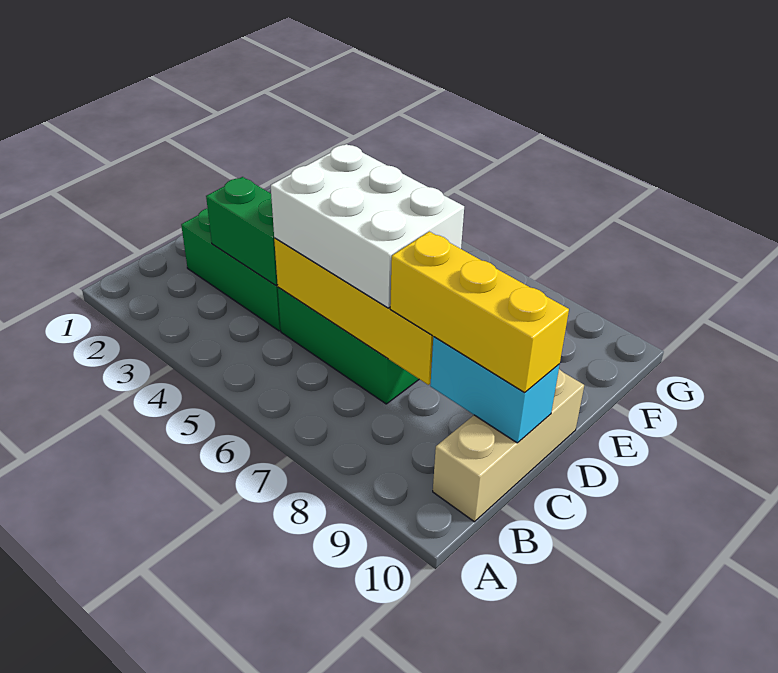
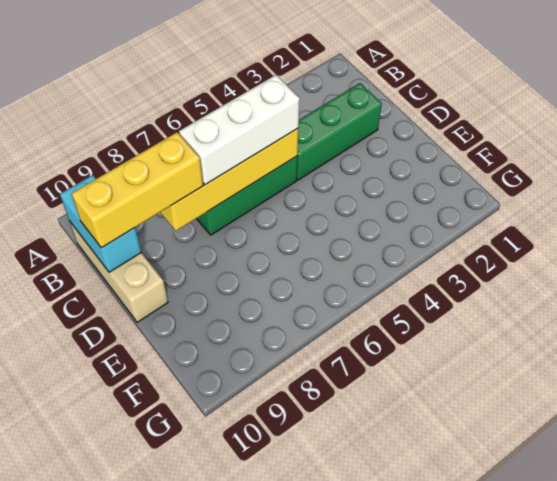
green 1x2 brick [206,177,278,285] -> none
white 2x3 brick [271,144,464,308] -> white 1x3 brick [179,75,300,185]
cyan 1x2 brick [430,337,560,443] -> cyan 1x2 brick turned to [60,175,141,272]

